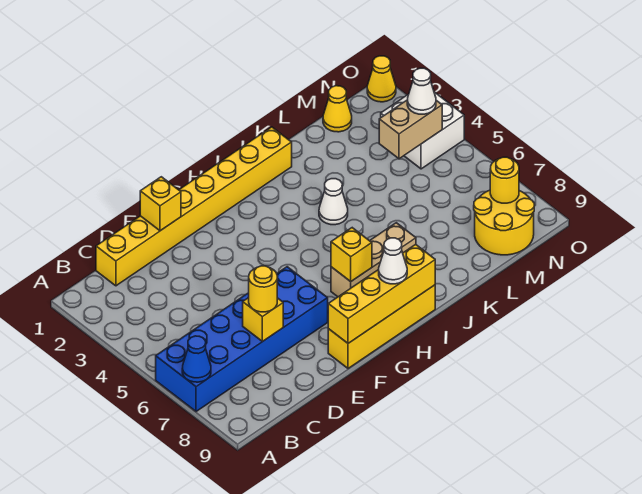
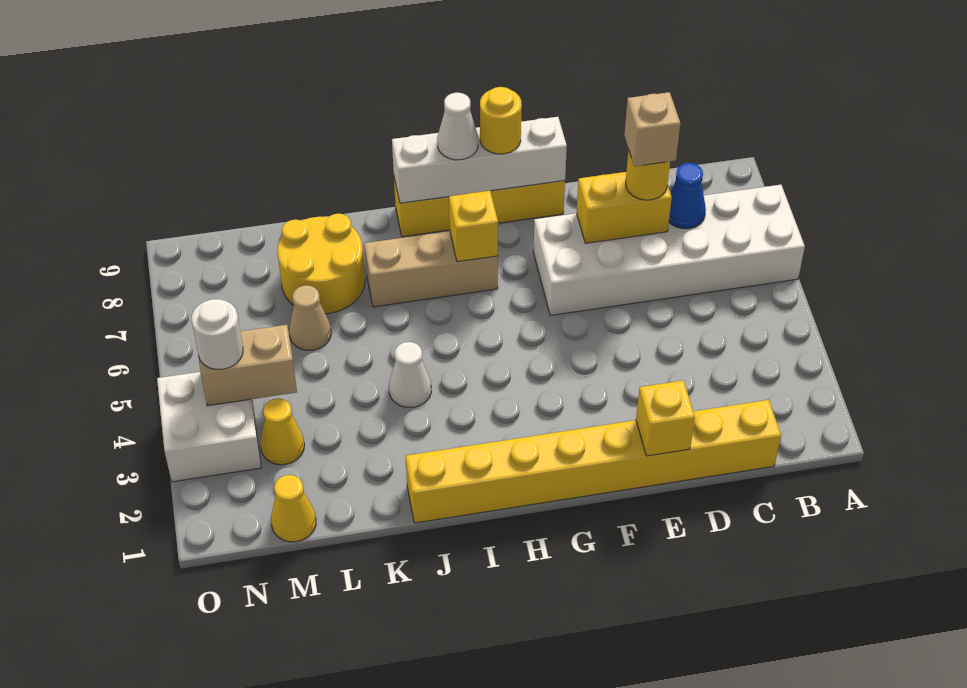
blue 2x6 brick [156,267,328,412] -> white 2x6 brick [533,185,805,315]
blue 1x1 cone [182,336,211,382] -> blue 1x1 cone moved to [669,163,706,229]
yellow 1x1 brick [243,298,283,341] -> yellow 1x2 brick [577,172,672,243]
none -> tan 1x1 brick [624,92,680,166]
yellow 1x4 brick [328,244,435,343] -> white 1x4 brick [392,117,567,203]
none -> tan 1x1 cone [289,285,331,350]
yellow 2x2 round brick [474,190,534,255] -> yellow 2x2 round brick moved to [277,214,365,314]
white 1x1 cone [407,68,436,114] -> white 1x1 round brick [192,299,243,369]
yellow 1x1 round brick [490,157,519,203] -> yellow 1x1 round brick moved to [480,87,522,154]
yellow 1x1 cone [367,56,396,102] -> yellow 1x1 cone moved to [260,398,304,465]

